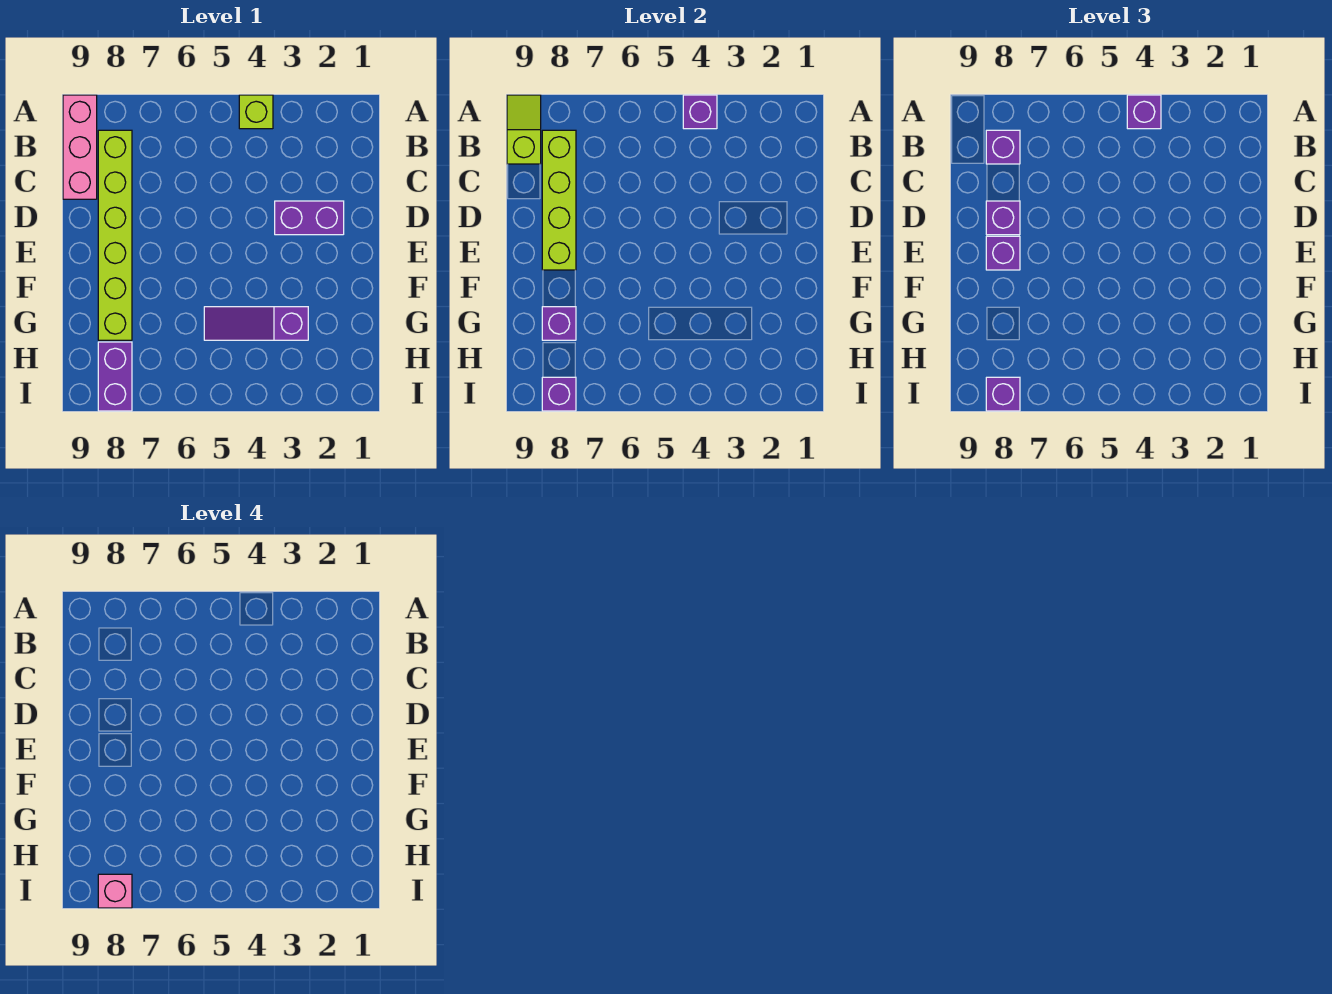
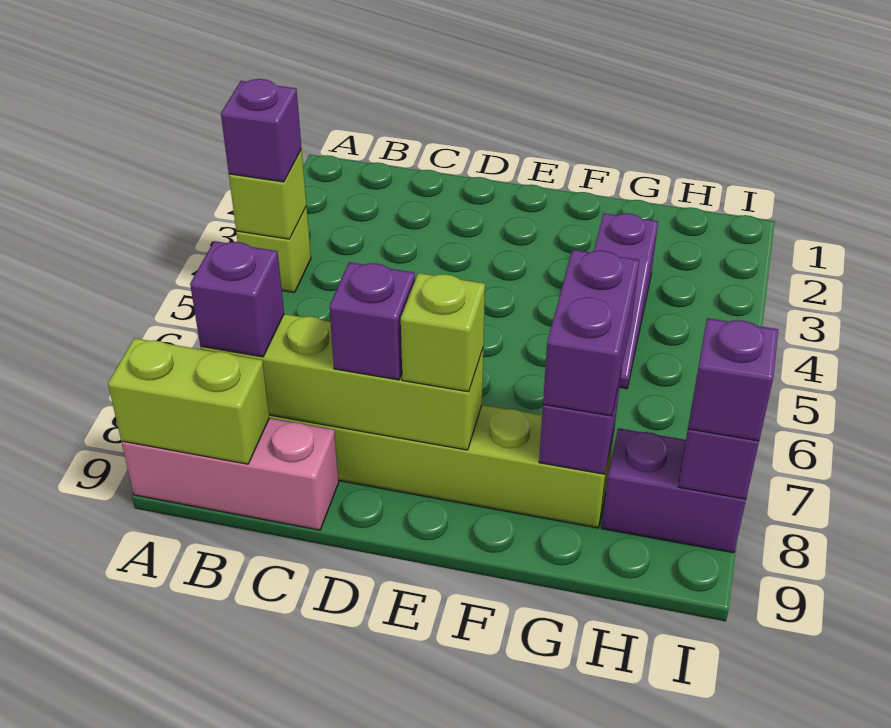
purple 1x1 brick [683,95,717,129] -> lime 1x1 brick [229,150,306,239]
lime 1x2 slope [507,95,541,164] -> lime 1x2 brick [108,338,270,464]
purple 1x2 brick [275,201,344,235] -> purple 1x2 brick moved to [543,250,639,416]
purple 1x1 brick [986,236,1020,270] -> lime 1x1 brick [401,273,485,392]
pink 1x1 brick [98,874,132,908] -> none

